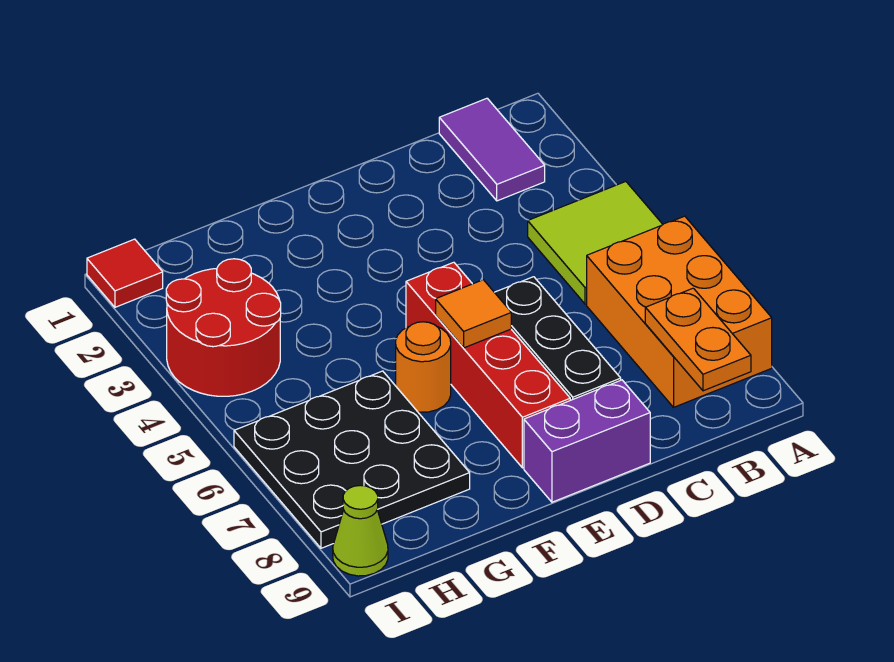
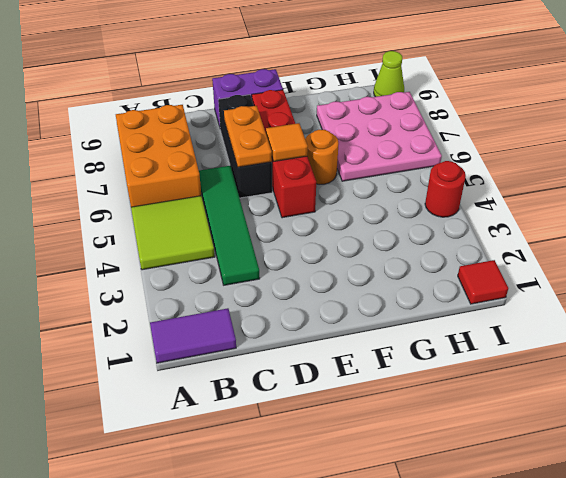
purple 1x2 tile [439,98,545,201] -> purple 1x2 tile turned to [150,308,236,363]
orange 1x2 plate [645,288,751,391] -> orange 1x2 plate moved to [224,106,272,167]
none -> green 1x4 tile [199,166,260,285]
black 3x3 plate [234,371,470,548] -> pink 3x3 plate [317,92,442,181]
red 2x2 round brick [166,259,281,396] -> red 1x1 round brick [425,161,466,217]

